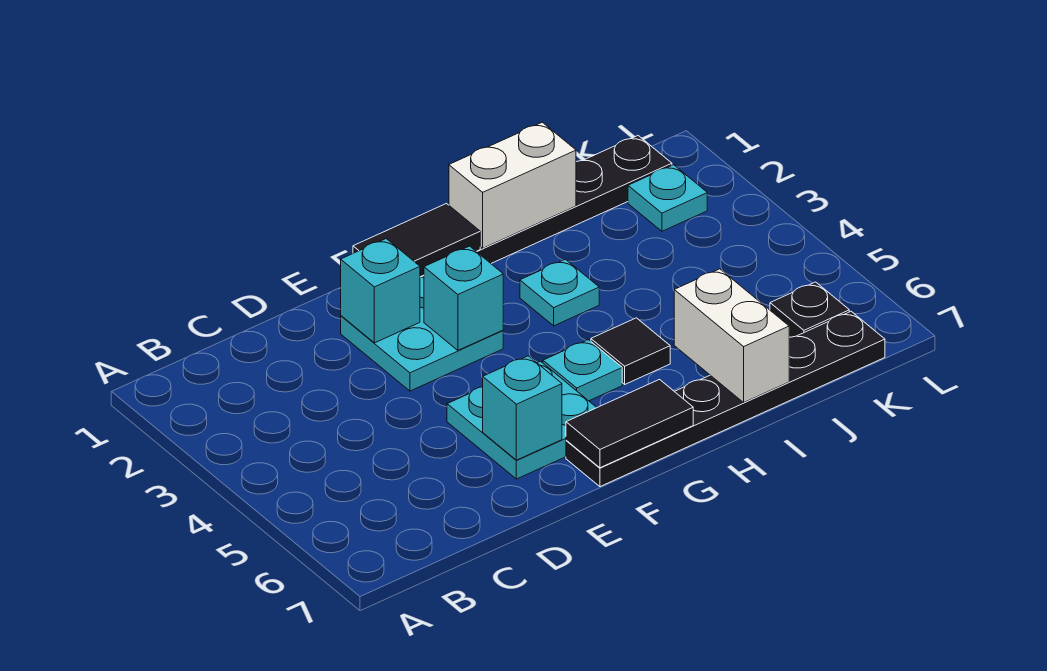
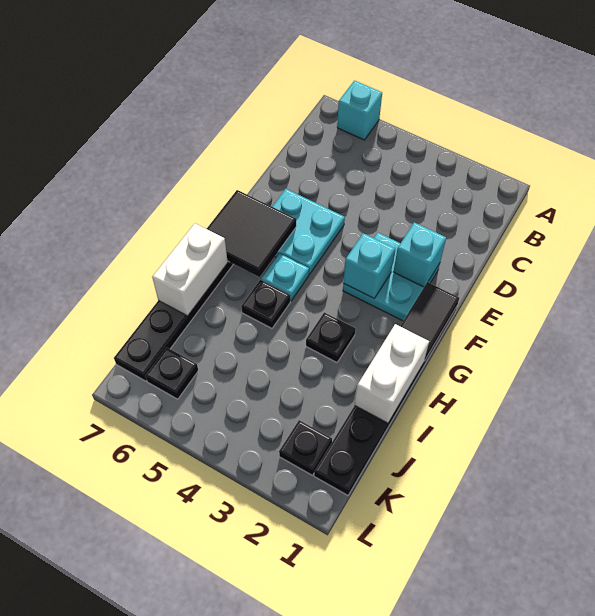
cyan 1x1 brick [483,356,562,460] -> cyan 1x1 brick moved to [337,81,382,140]
black 1x2 tile [566,380,693,468] -> black 2x2 tile [207,190,296,277]
cyan 1x1 plate [520,259,599,326] -> black 1x1 plate [306,312,355,362]
black 1x1 tile [591,318,670,384] -> black 1x1 plate [241,280,290,328]
white 1x2 brick [674,269,789,402] -> white 1x2 brick turned to [152,223,228,316]
cyan 1x1 plate [628,165,707,231] -> black 1x1 plate [279,420,332,475]

